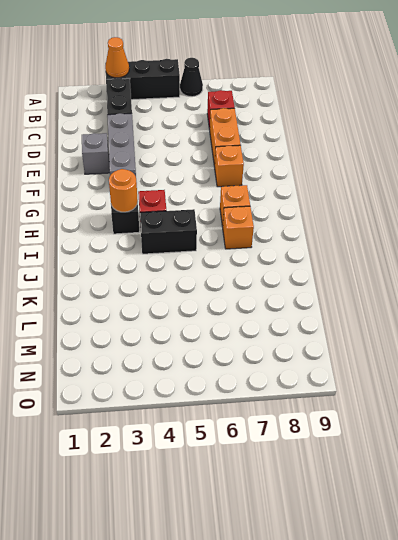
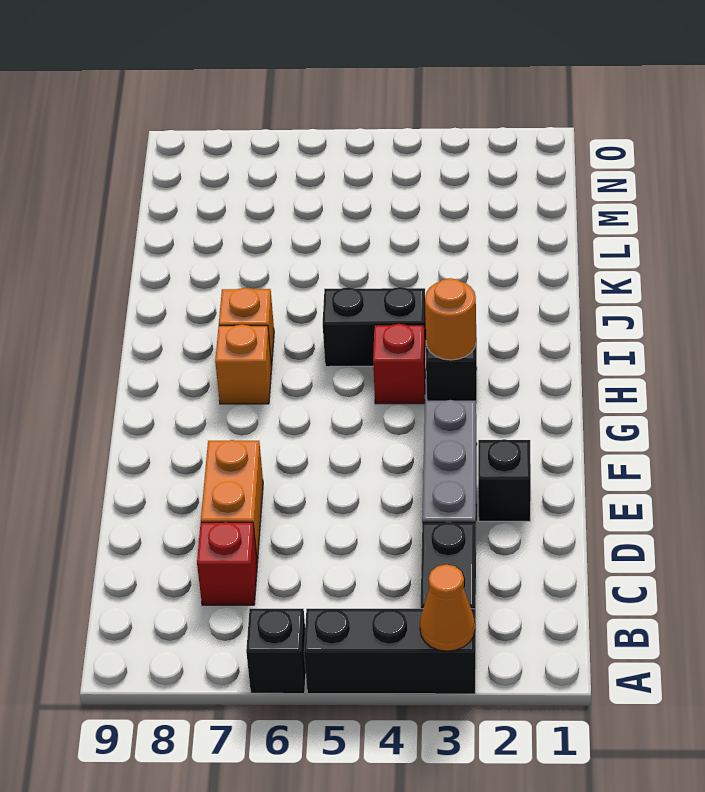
black 1x1 cone [180,58,203,97] -> black 1x1 brick [246,609,306,694]
grey 1x1 brick [82,133,110,174] -> black 1x1 brick [478,439,531,521]
orange 1x1 brick [215,145,244,187] -> none

